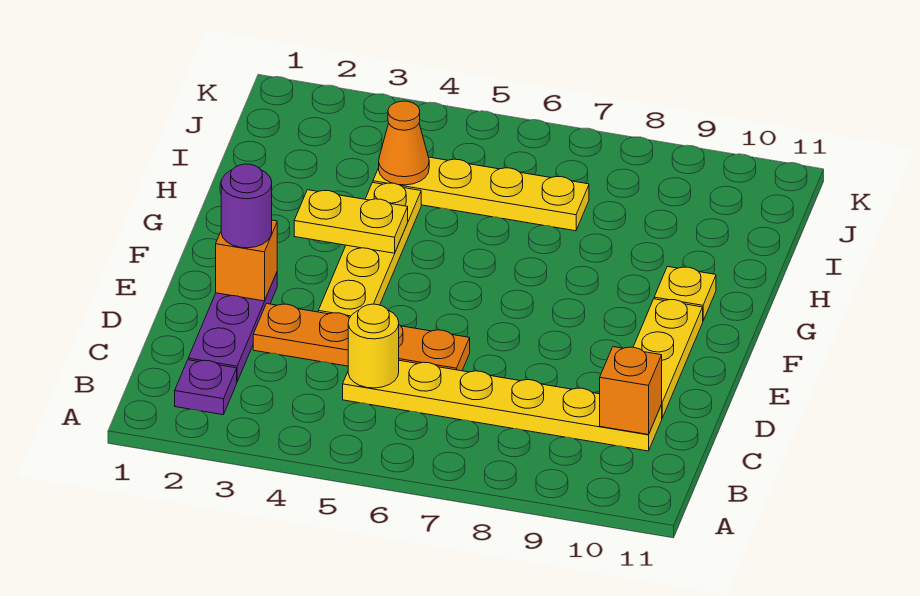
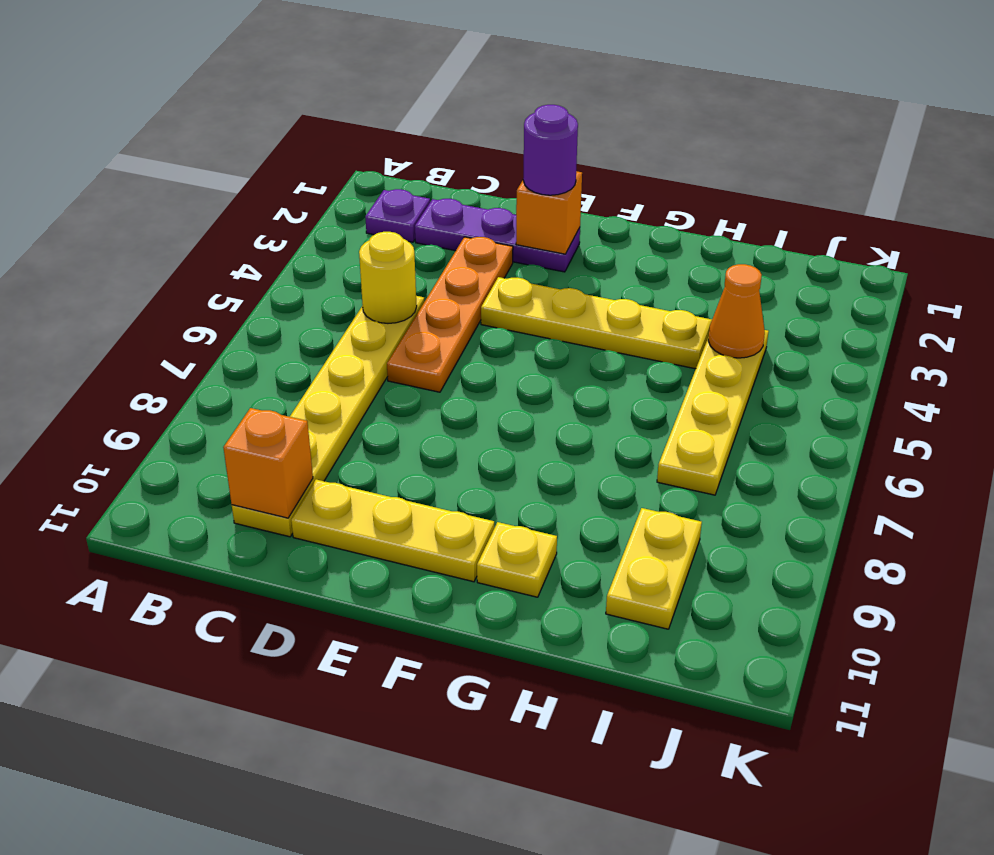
yellow 1x2 plate [294,190,408,253] -> yellow 1x2 plate moved to [606,508,702,629]

